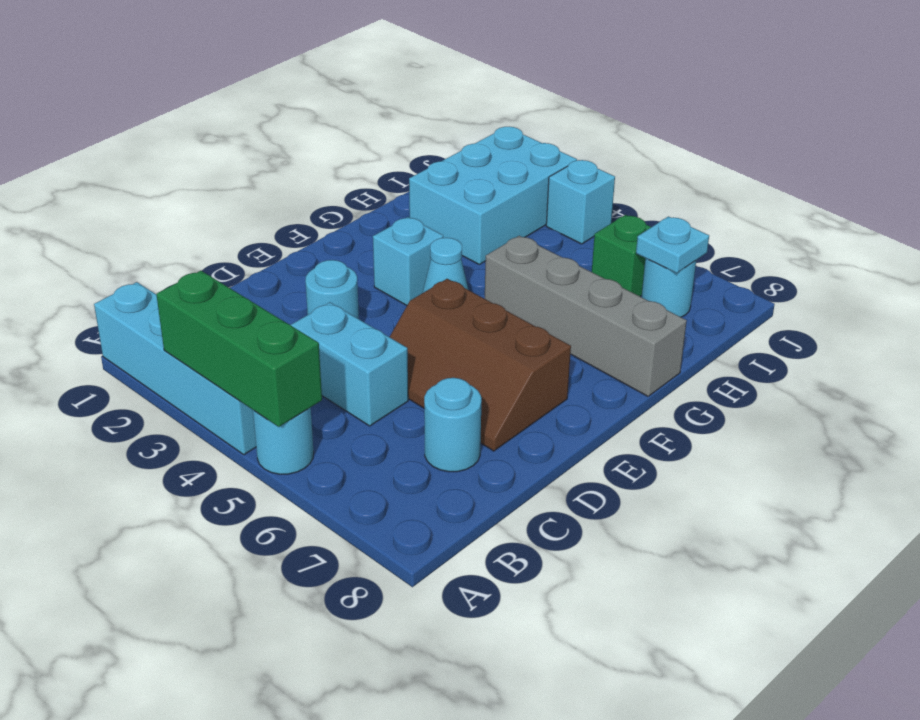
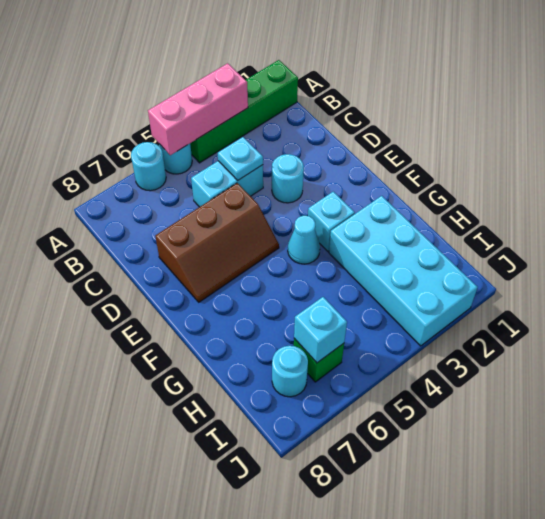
cyan 1x4 brick [94,282,256,455] -> green 1x4 brick [190,60,298,163]
green 1x3 brick [156,271,322,427] -> pink 1x3 brick [148,63,248,155]
cyan 1x1 round brick [424,378,481,472] -> cyan 1x1 round brick moved to [131,142,166,191]
brown 2x3 slope [390,279,571,451] -> brown 2x3 slope turned to [155,183,279,302]
grey 1x4 brick [485,236,687,396] -> none
cyan 2x3 brick [409,127,577,264] -> cyan 2x4 brick [329,196,477,346]
cyan 1x1 plate [636,217,709,273] -> cyan 1x1 plate moved to [218,137,263,181]
cyan 1x1 brick [546,160,615,244] -> cyan 1x1 brick moved to [294,297,347,363]

